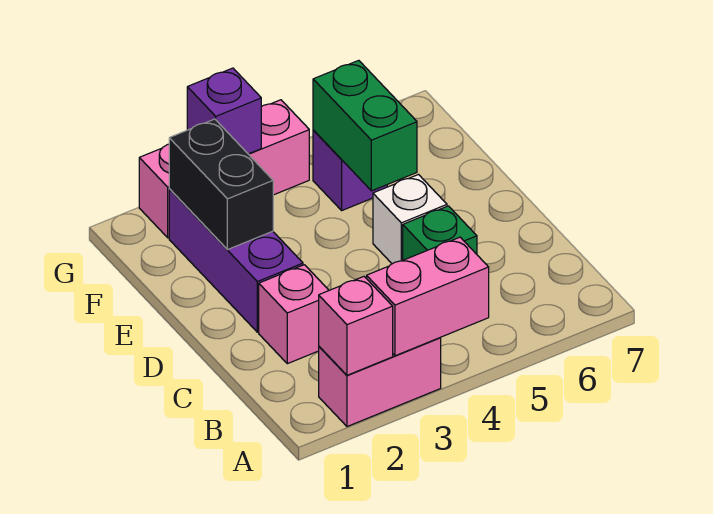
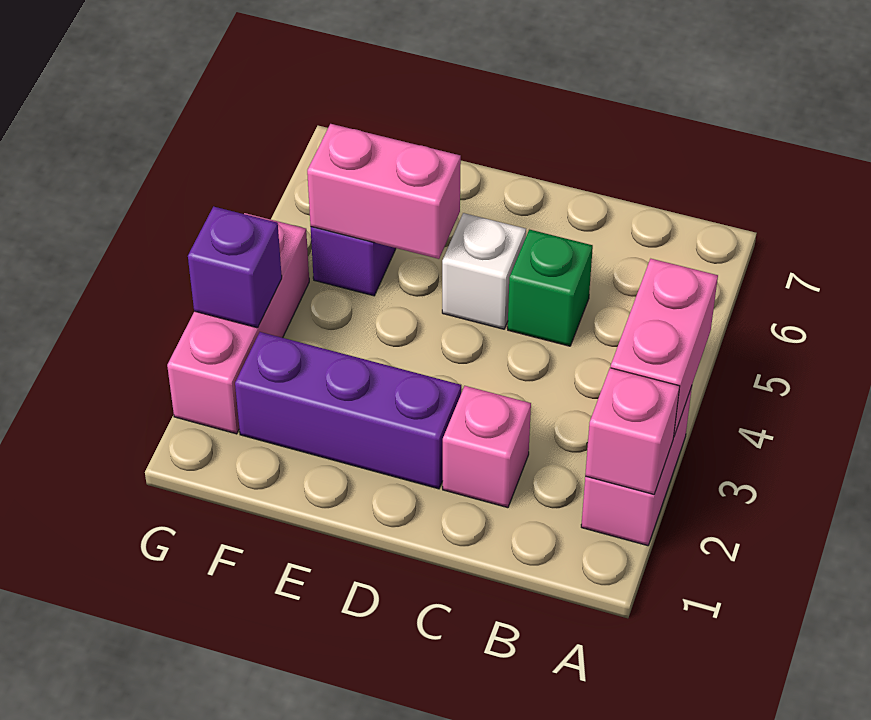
black 1x2 brick [169,119,273,250] -> none
green 1x2 brick [313,60,417,191] -> pink 1x2 brick [307,124,461,259]

